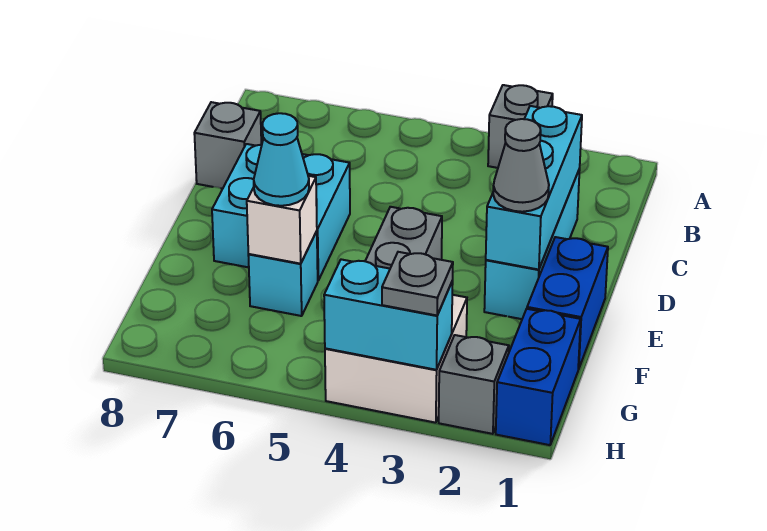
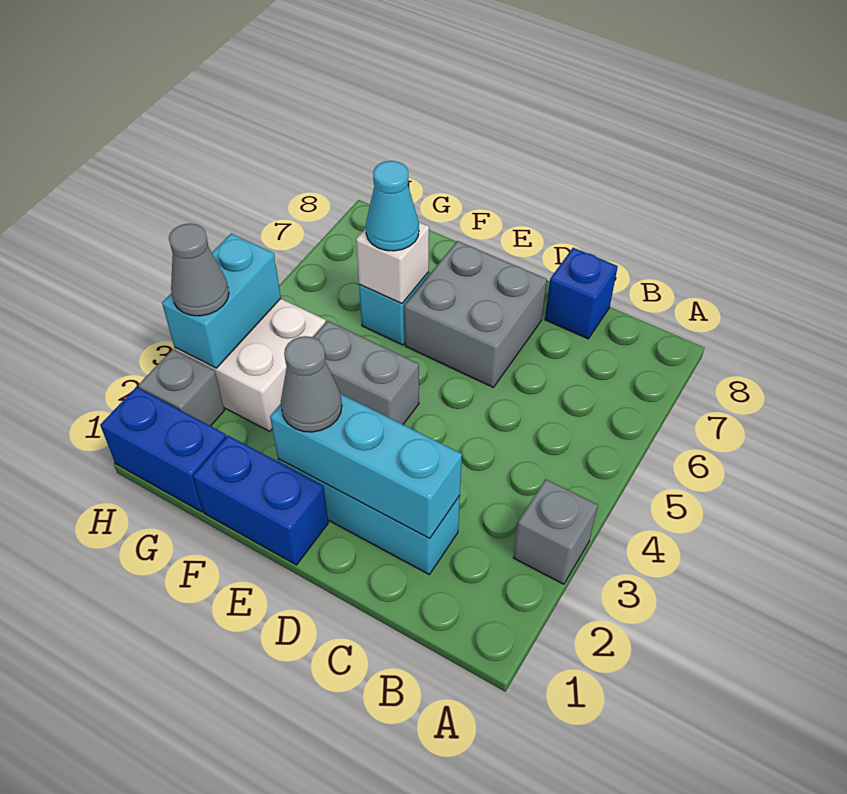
grey 1x1 brick [194,102,261,189] -> blue 1x1 brick [545,248,618,339]
cyan 2x2 brick [212,144,350,280] -> grey 2x2 brick [404,241,547,387]
grey 1x1 plate [382,252,453,315] -> grey 1x1 cone [169,224,229,316]

